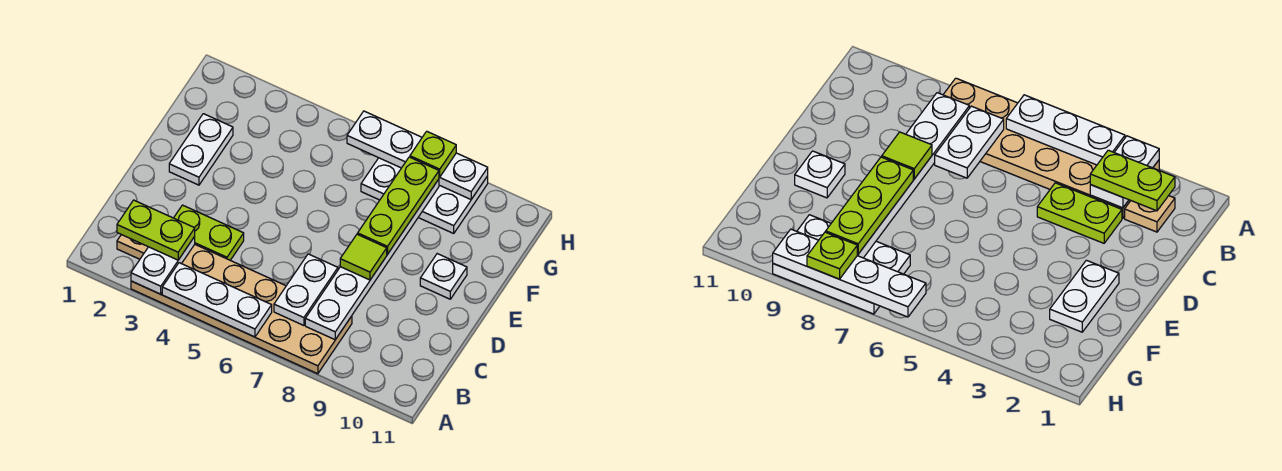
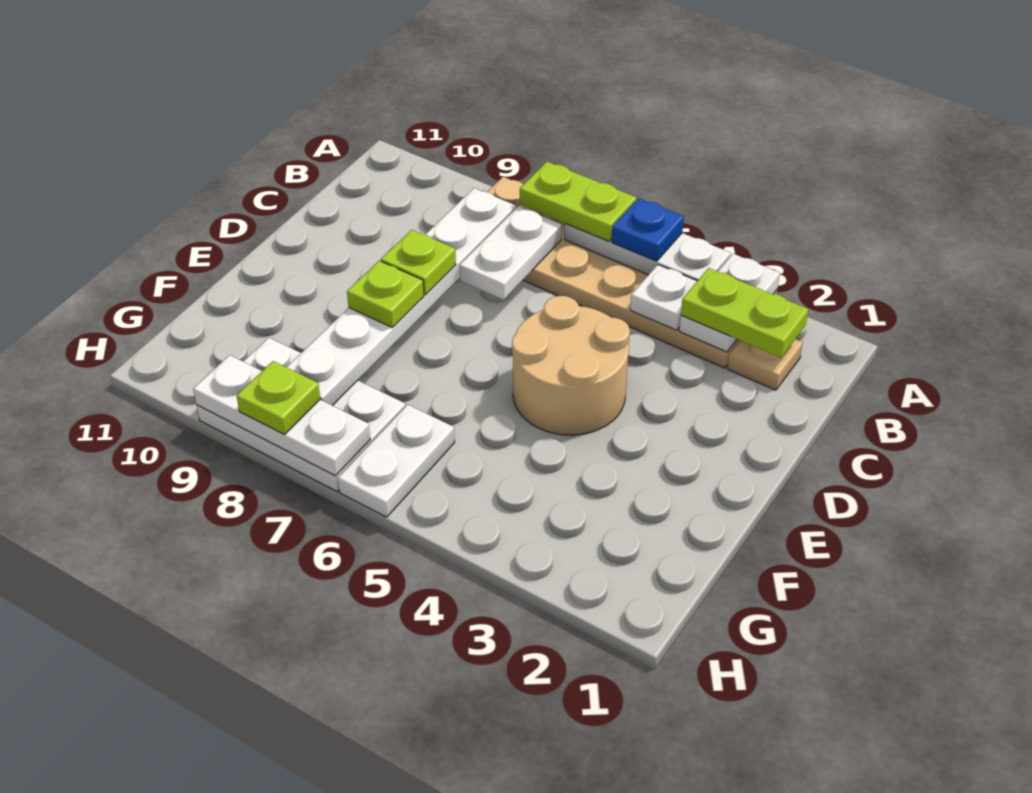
none -> blue 1x1 plate [612,198,684,261]
lime 1x2 plate [174,205,244,260] -> lime 1x2 plate moved to [520,162,636,241]
none -> tan 2x2 round brick [512,296,630,435]
lime 1x1 tile [340,234,387,280] -> lime 1x1 plate [381,230,456,295]
white 1x2 plate [169,114,233,185] -> white 1x2 plate moved to [338,405,455,517]
lime 1x3 plate [358,157,439,254] -> lime 1x1 plate [347,261,424,327]
white 1x1 plate [420,254,467,299] -> white 1x1 plate moved to [630,265,697,330]
white 1x4 plate [347,111,488,199] -> white 1x3 plate [193,355,370,476]

